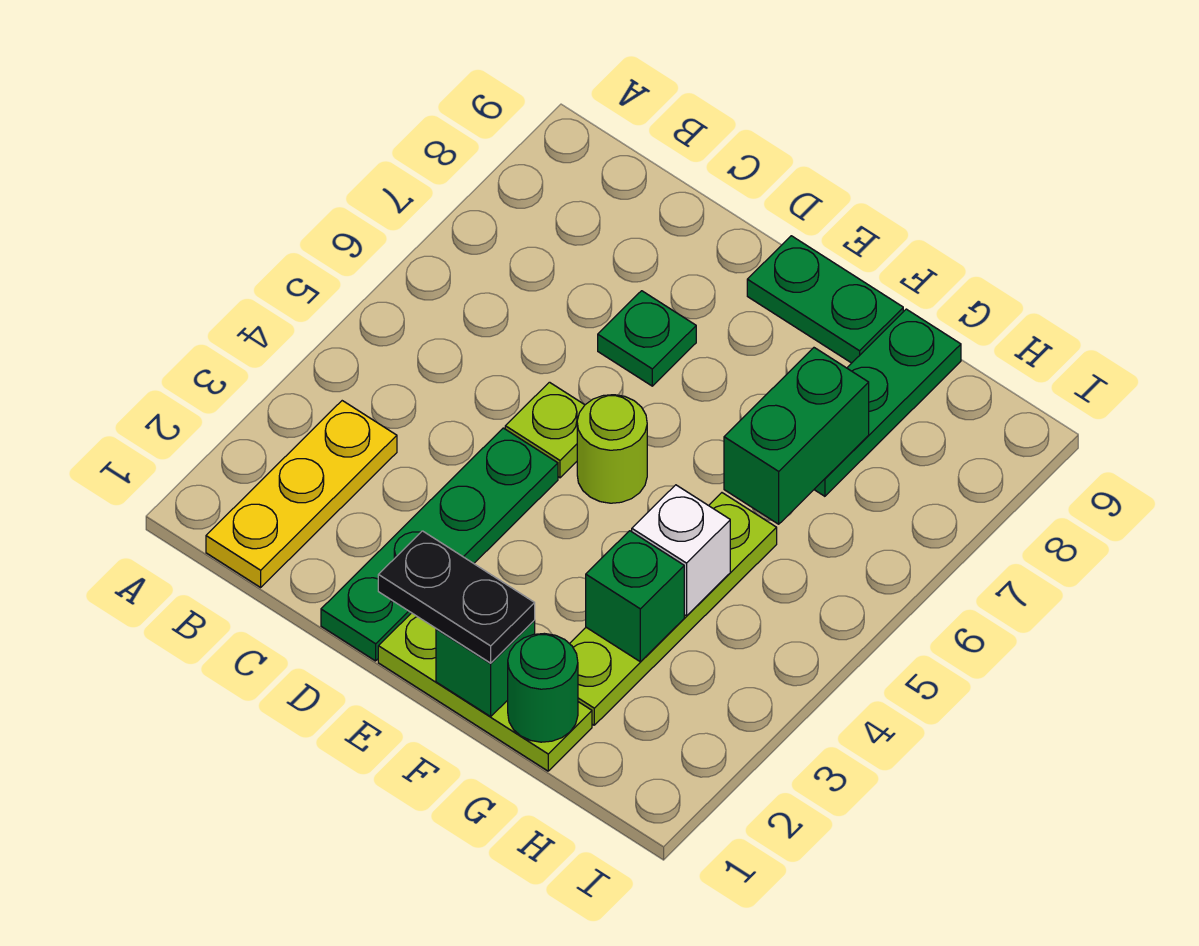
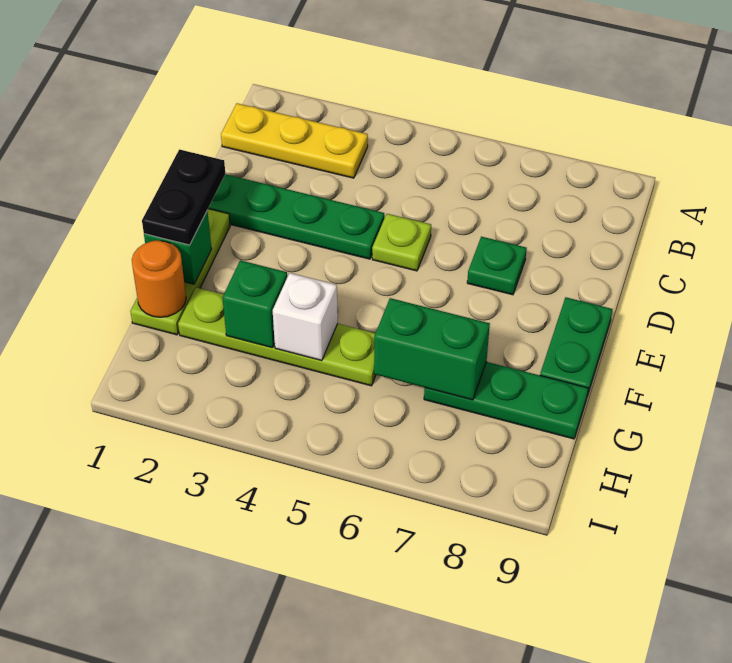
lime 1x1 round brick [577,395,647,503] -> none
green 1x1 round brick [508,633,578,742] -> orange 1x1 round brick [132,240,186,317]

